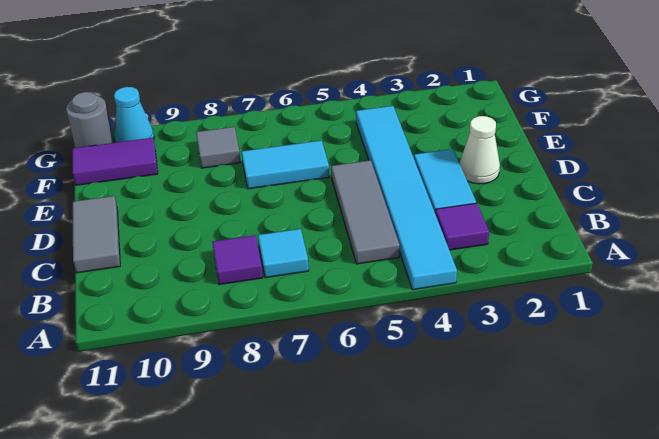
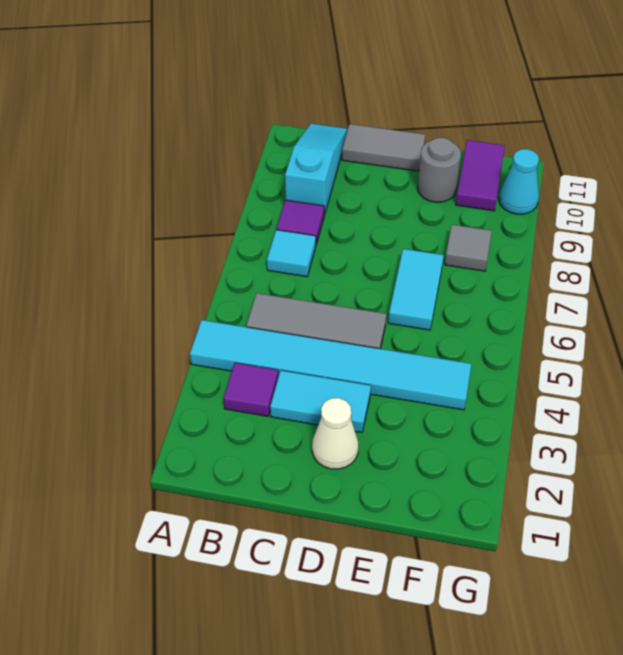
none -> cyan 1x3 slope [285,124,347,216]
grey 1x1 round brick [66,92,114,148] -> grey 1x1 round brick moved to [418,138,461,202]

